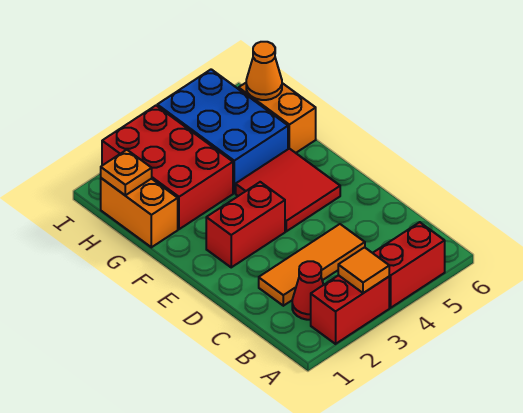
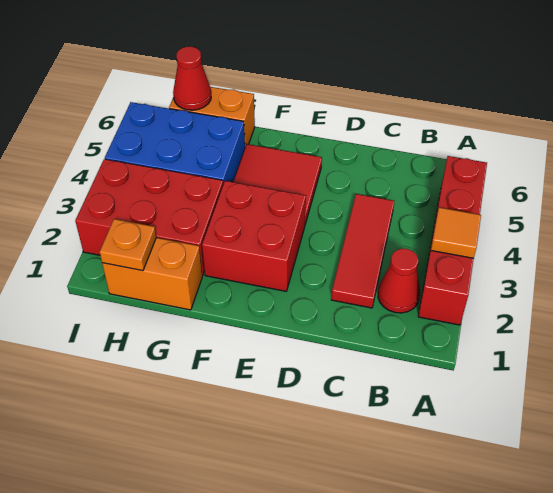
orange 1x3 tile [259,224,365,306] -> red 1x3 tile [331,194,394,308]
red 1x2 brick [206,182,285,267] -> red 2x2 brick [202,181,306,291]
orange 1x1 cone [246,42,282,100] -> red 1x1 cone [173,47,211,110]

